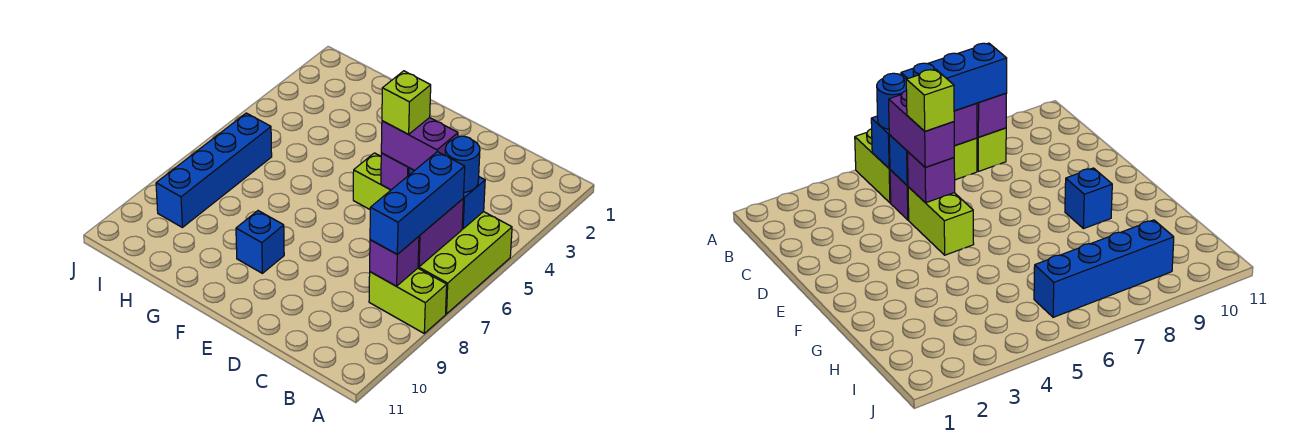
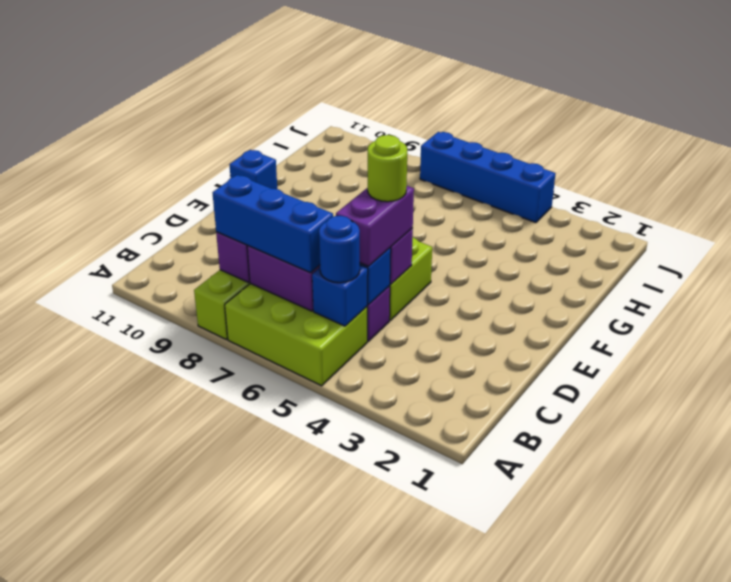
lime 1x1 brick [382,71,431,134] -> lime 1x1 round brick [368,135,407,202]
blue 1x1 brick [236,211,284,273] -> blue 1x1 brick moved to [229,150,277,189]
blue 1x4 brick [156,113,272,227] -> blue 1x4 brick moved to [420,132,556,223]

